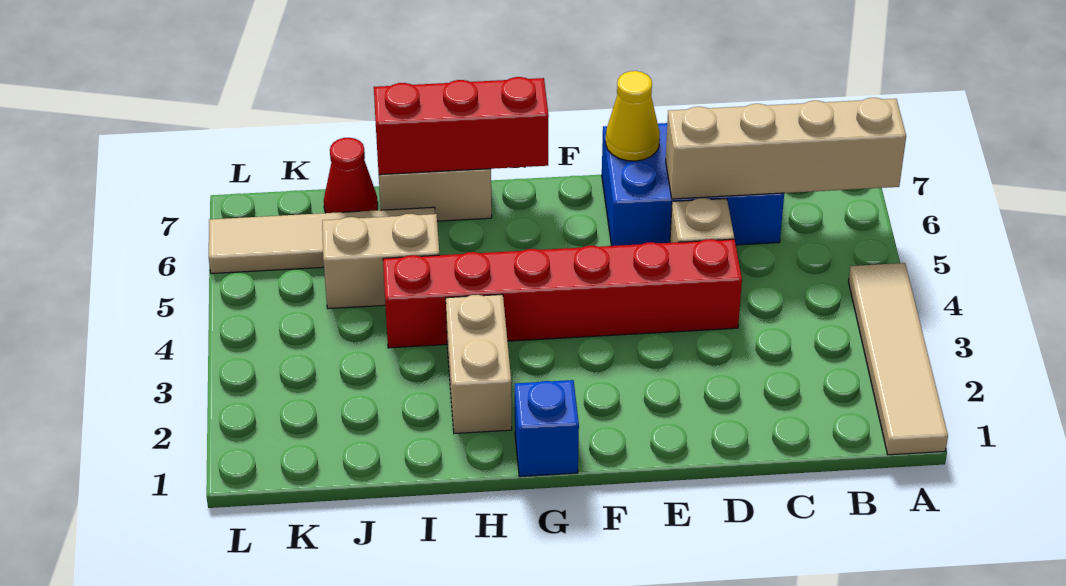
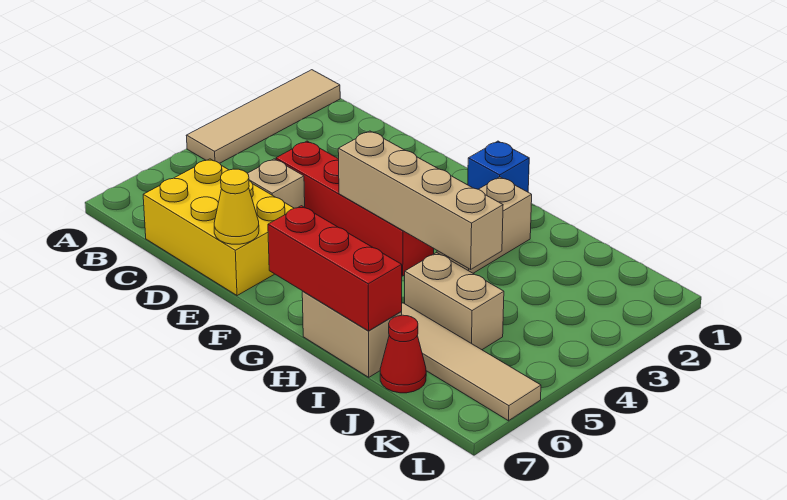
tan 1x4 brick [666,98,906,199] -> tan 1x4 brick moved to [338,131,503,269]
blue 2x3 brick [602,123,784,246] -> yellow 2x3 brick [143,159,294,296]
red 1x6 brick [383,239,742,348] -> red 1x4 brick [276,141,434,276]

